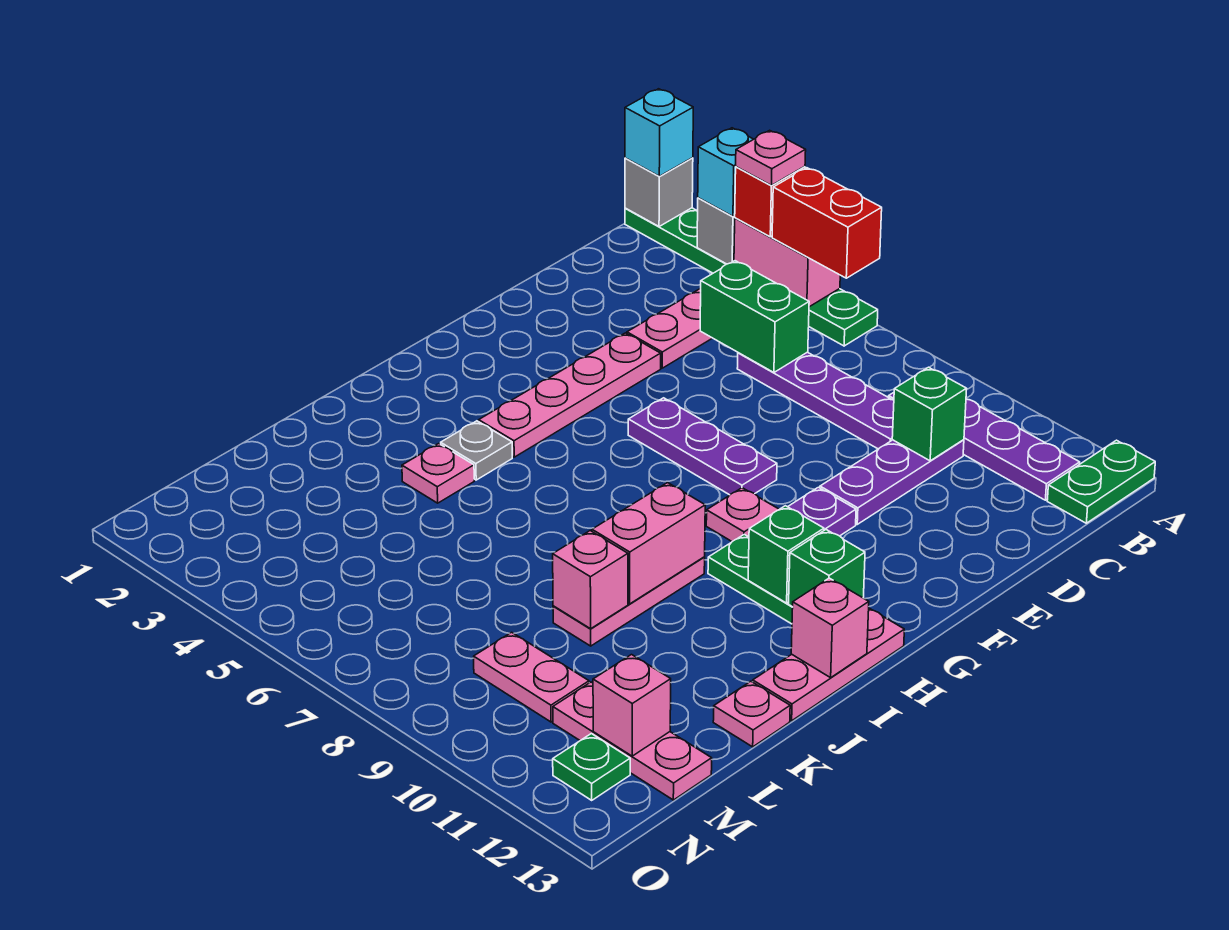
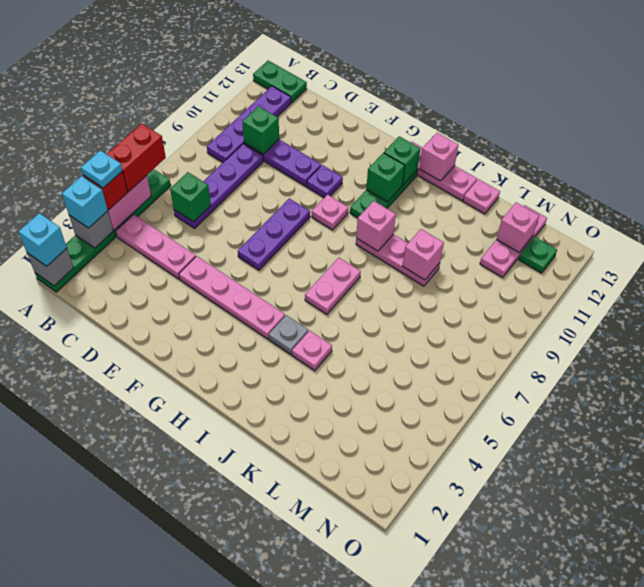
pink 1x1 plate [736,130,806,185] -> cyan 1x1 plate [81,150,122,188]
green 1x2 brick [700,261,809,372] -> green 1x1 brick [170,172,211,222]
pink 1x2 brick [592,483,705,604] -> pink 1x1 brick [356,201,396,251]
pink 1x2 plate [474,632,589,722] -> pink 1x2 plate moved to [305,258,361,314]

